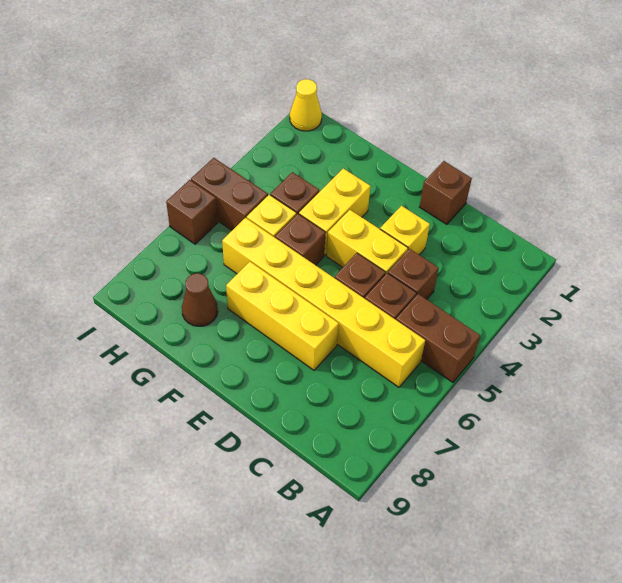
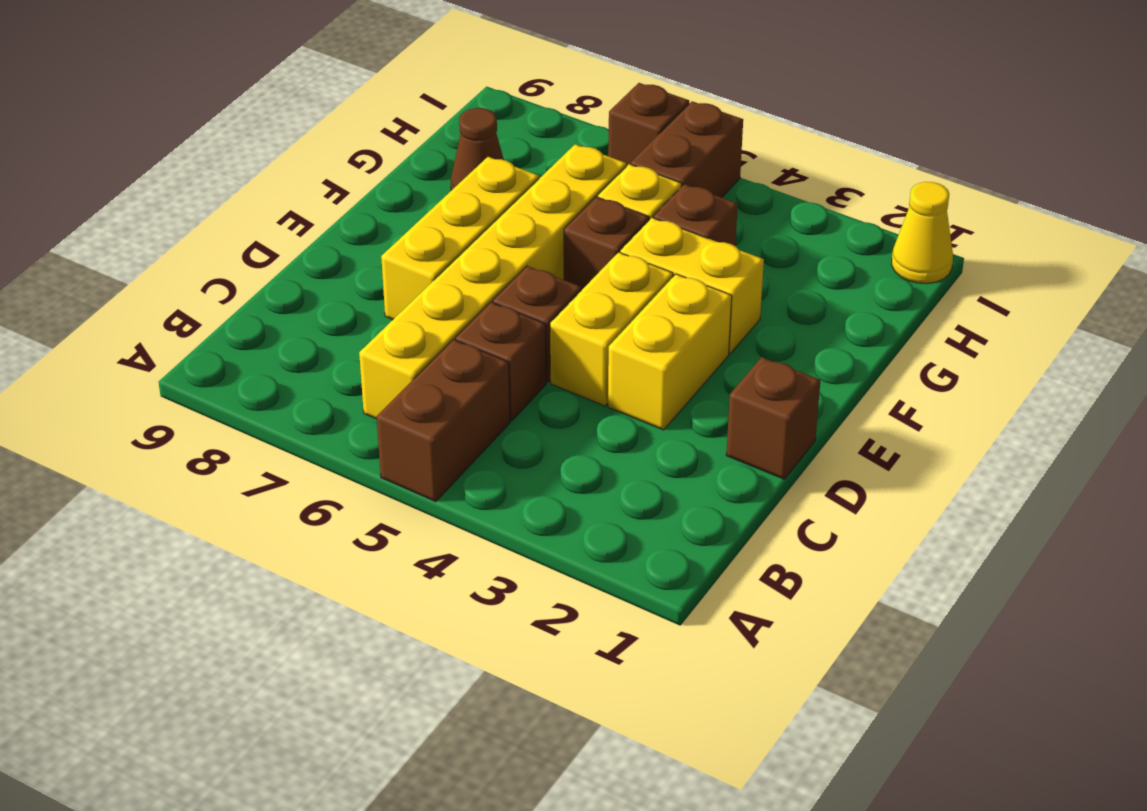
brown 1x1 brick [388,249,439,299] -> none
yellow 1x1 brick [380,206,430,255] -> yellow 1x2 brick [608,274,732,430]

